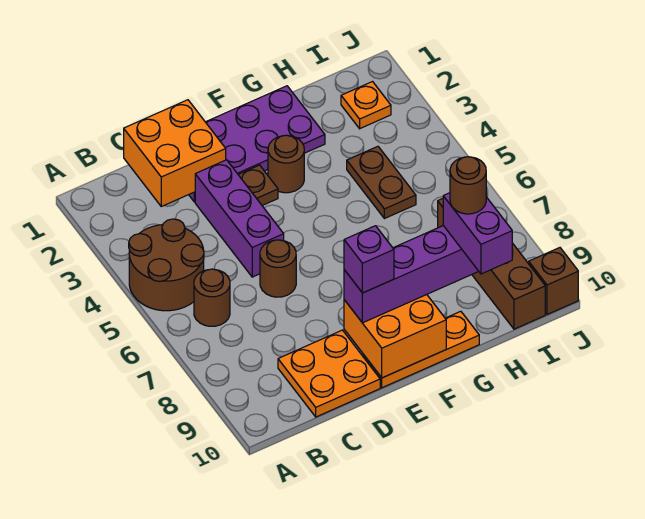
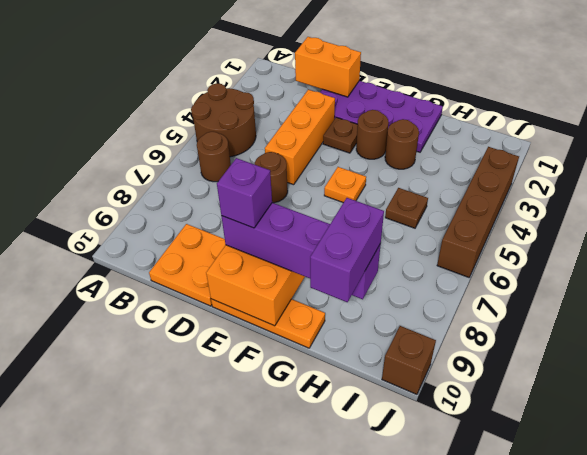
orange 2x2 brick [124,100,226,206] -> orange 1x2 brick [295,37,361,97]
purple 1x3 brick [195,160,284,277] -> orange 1x3 brick [265,90,335,185]
brown 1x2 plate [347,146,416,219] -> brown 1x1 plate [385,188,428,228]
brown 1x1 round brick [450,157,486,214] -> brown 1x1 round brick moved to [385,119,419,169]
orange 1x1 plate [341,82,391,129] -> orange 1x1 plate moved to [324,167,366,203]
brown 1x4 brick [438,199,545,329] -> brown 1x4 brick moved to [437,147,519,277]

